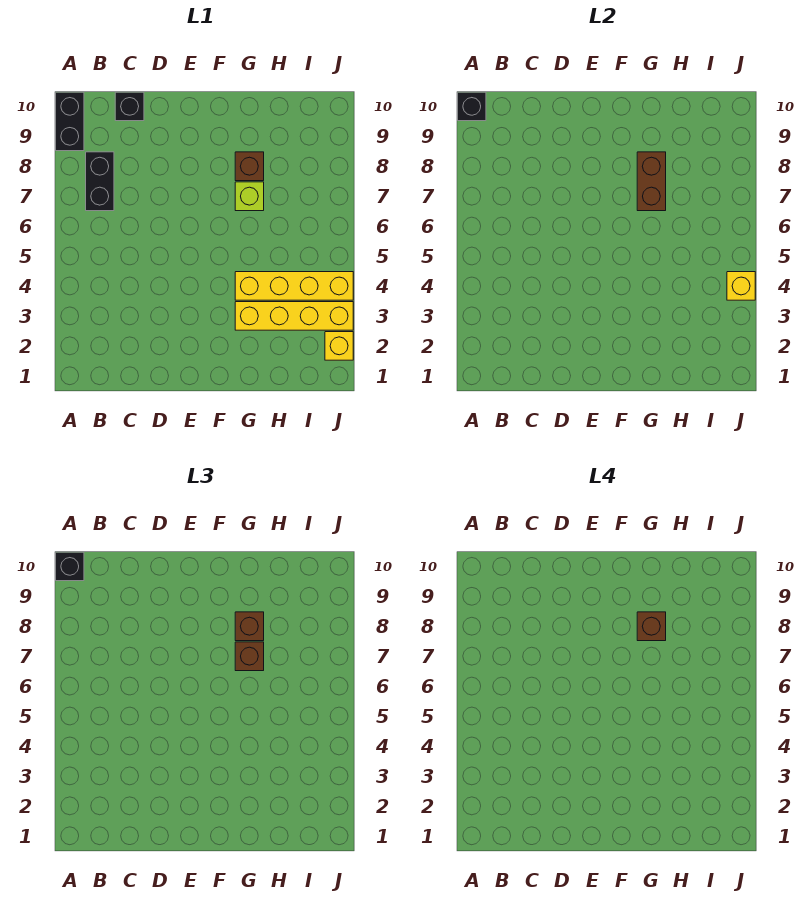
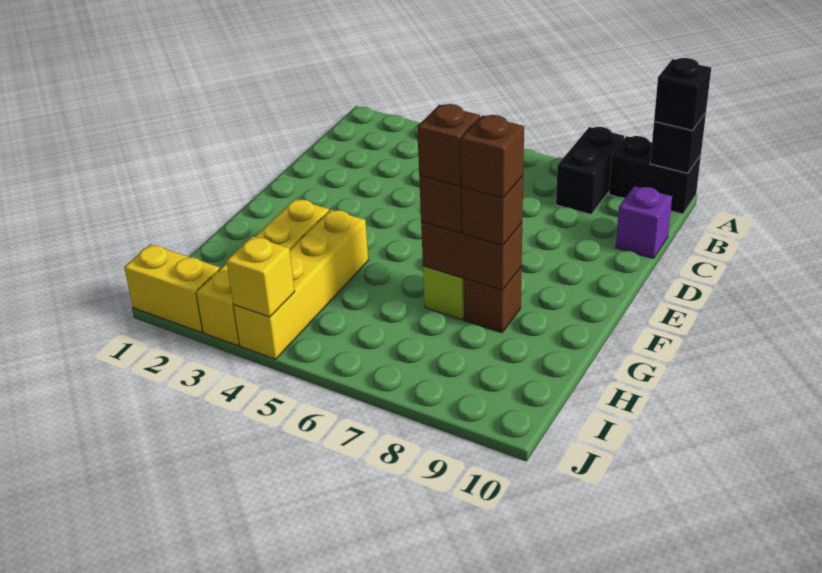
black 1x2 brick [86,152,114,211] -> black 1x2 brick turned to [556,127,624,215]
black 1x1 brick [115,92,144,121] -> purple 1x1 brick [616,186,672,258]
none -> brown 1x1 brick [417,104,480,186]
yellow 1x1 brick [325,332,353,360] -> yellow 1x2 brick [124,244,220,332]

